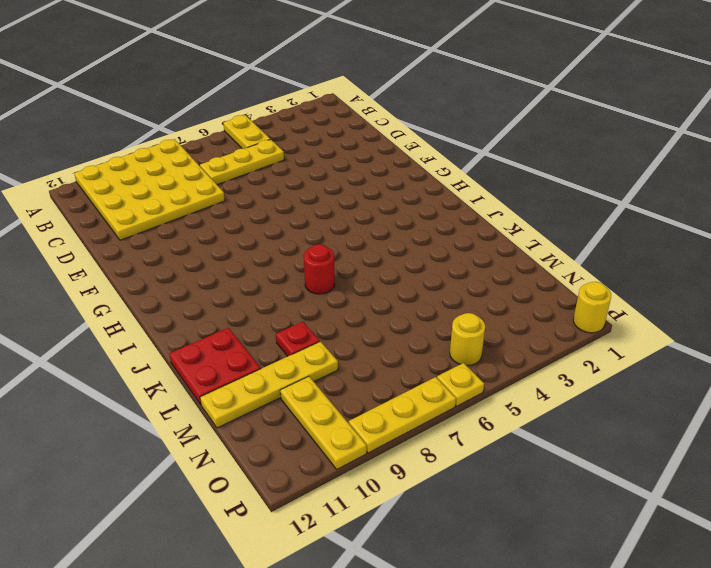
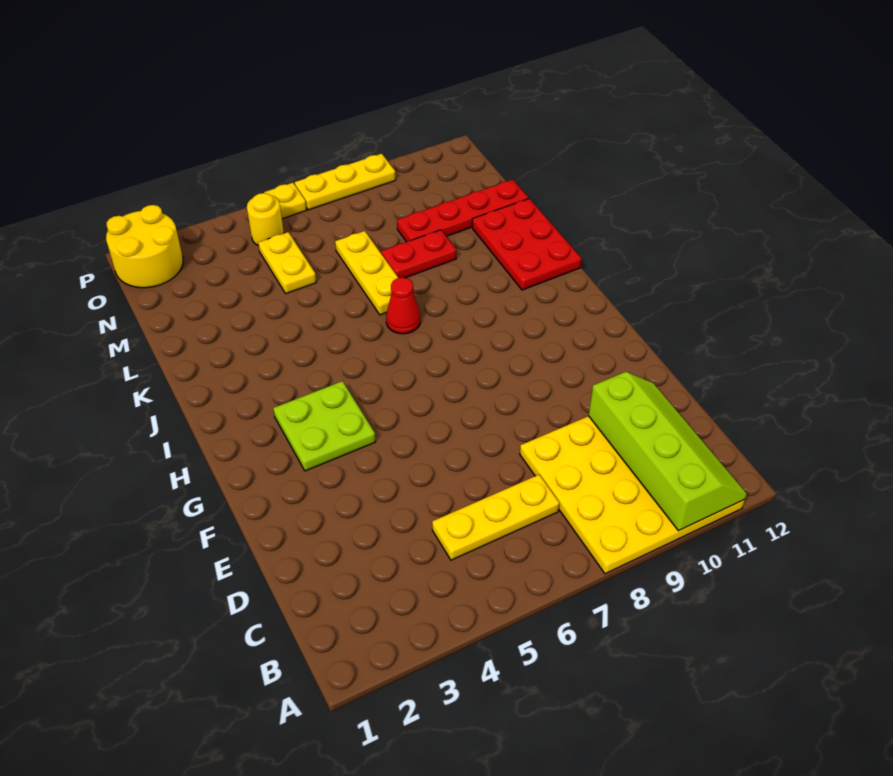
yellow 1x2 plate [223,115,270,149] -> yellow 1x2 plate moved to [258,232,316,294]
none -> lime 2x4 slope [589,372,747,531]
none -> lime 2x2 plate [273,381,375,471]
red 1x1 round brick [304,244,335,294] -> red 1x1 cone [386,277,420,334]
red 2x2 plate [169,328,261,405] -> red 2x3 plate [472,199,581,290]
red 1x1 plate [276,322,320,356] -> red 1x2 plate [381,230,456,278]
yellow 1x4 plate [200,342,338,428] -> red 1x4 plate [397,180,529,242]
yellow 1x3 plate [280,376,367,469] -> yellow 1x3 plate moved to [335,231,398,315]
yellow 1x1 round brick [573,282,611,333] -> yellow 2x2 round brick [106,205,183,288]

